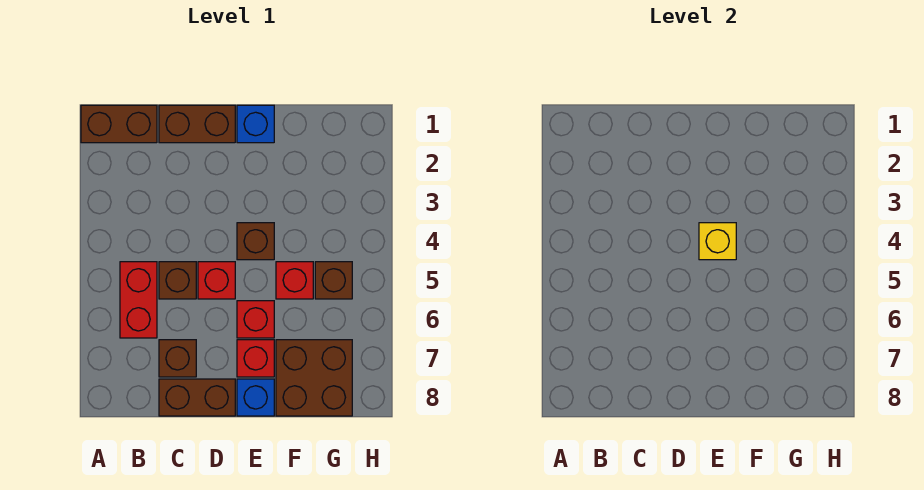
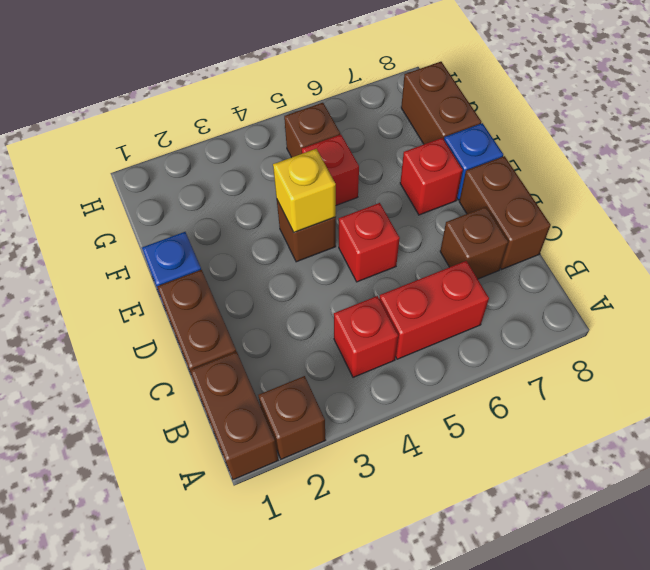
brown 1x1 brick [159,262,196,299] -> brown 1x1 brick moved to [258,376,326,459]
red 1x1 brick [237,301,274,338] -> red 1x1 brick moved to [334,296,398,377]
brown 2x2 brick [276,340,352,416] -> brown 1x2 brick [401,62,481,144]

